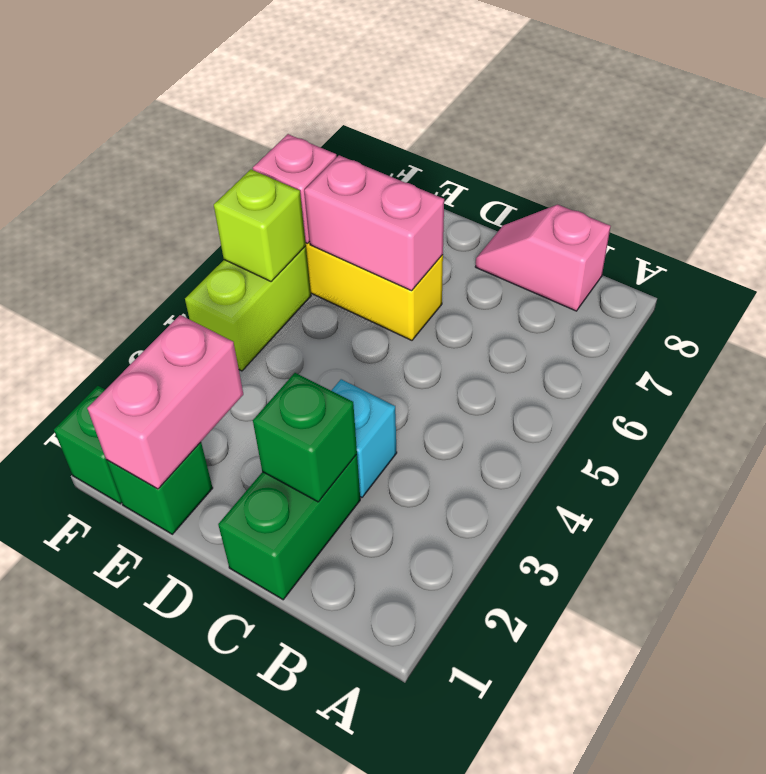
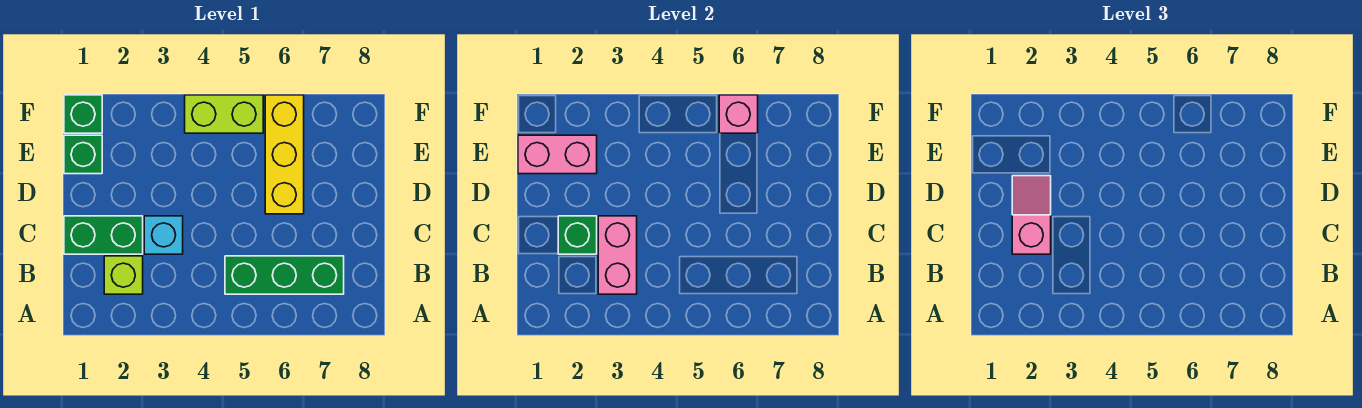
none -> green 1x3 brick [225,256,344,294]
pink 1x2 slope [475,205,611,311] -> pink 1x2 slope moved to [1012,176,1051,254]
pink 1x2 brick [304,155,444,291] -> pink 1x2 brick moved to [598,216,637,294]
lime 1x1 brick [214,170,306,282] -> lime 1x1 brick moved to [104,256,143,294]

